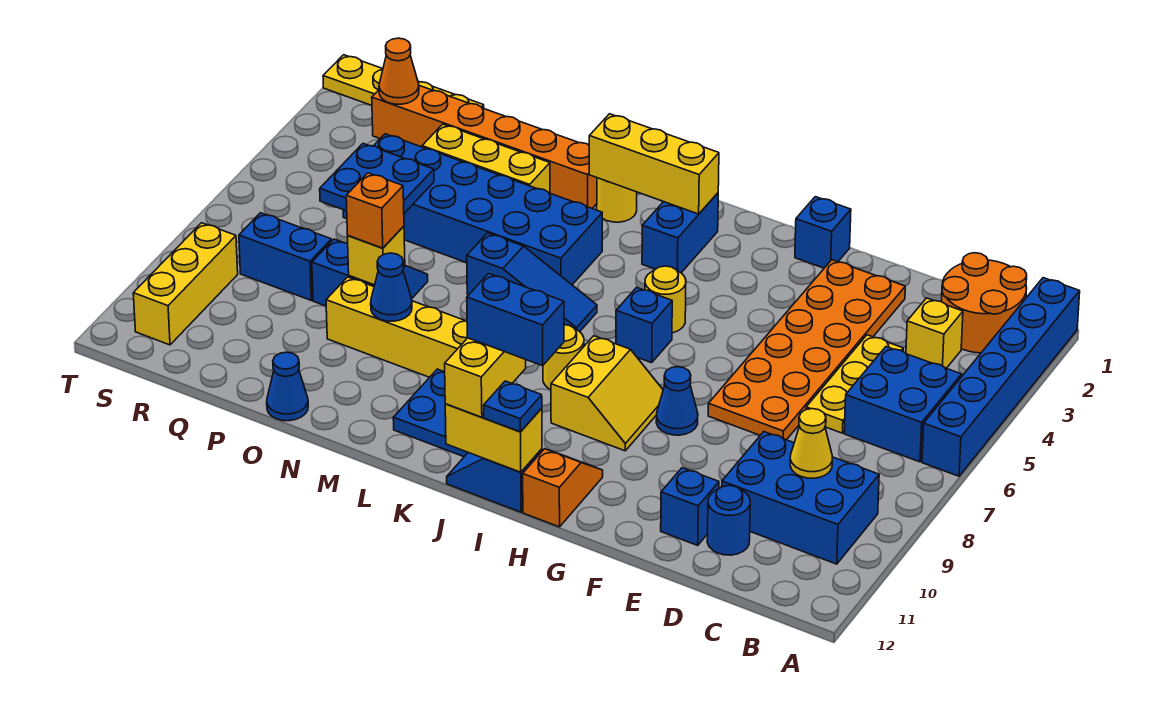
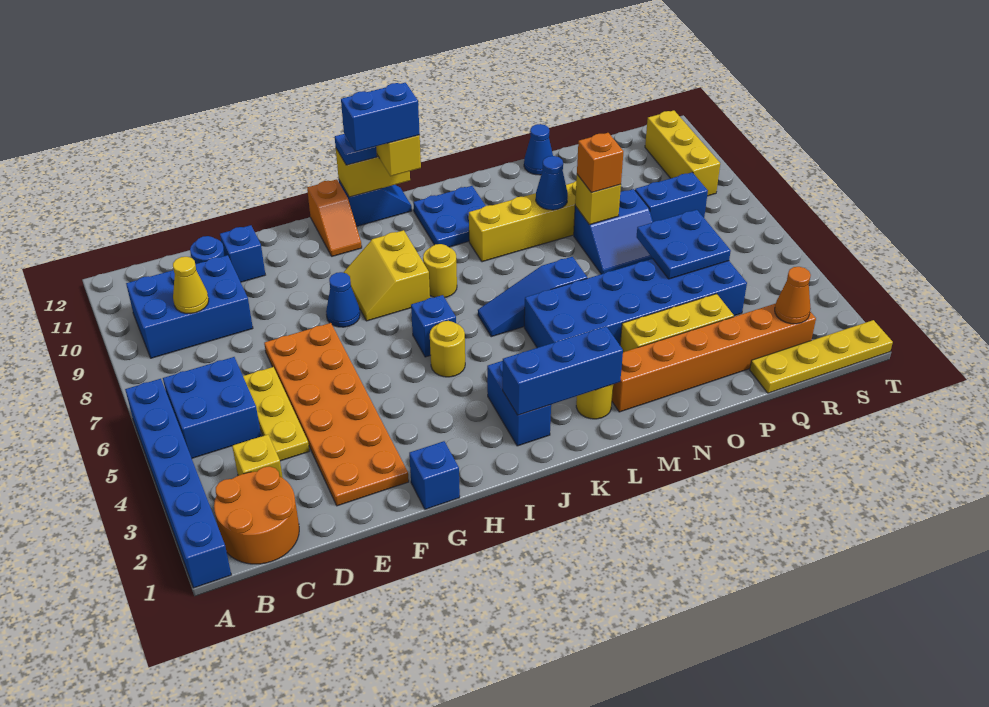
yellow 1x3 brick [589,114,719,214] -> blue 1x3 brick [503,326,623,415]

